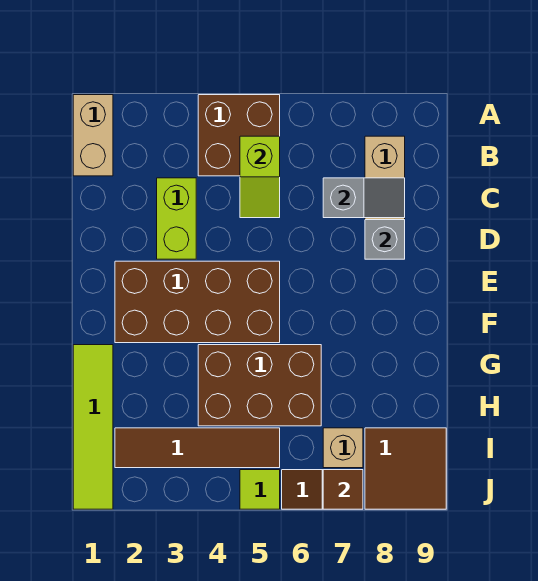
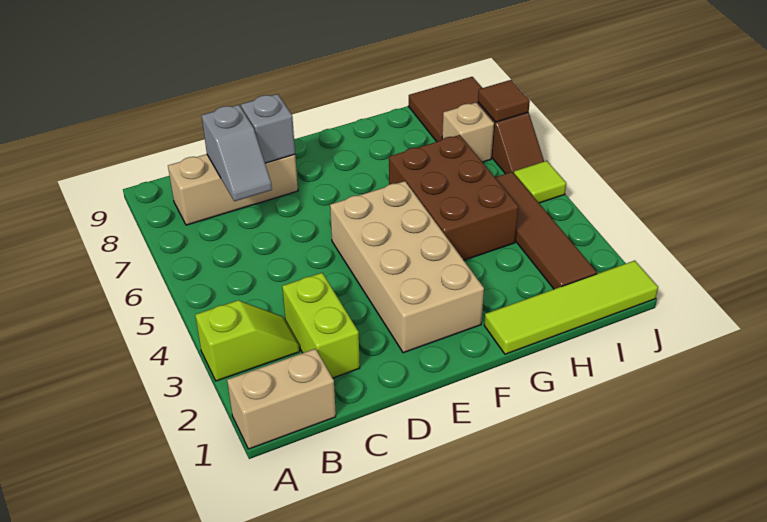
brown 2x2 brick [198,95,280,176] -> none
lime 1x2 slope [240,136,280,218] -> lime 1x2 slope moved to [195,300,300,381]
lime 1x2 brick [157,178,196,259] -> lime 1x2 brick turned to [282,273,360,378]
grey 1x2 slope [323,178,405,218] -> grey 1x2 slope turned to [202,105,272,201]
brown 2x4 brick [115,261,280,343] -> tan 2x4 brick [330,181,484,353]

